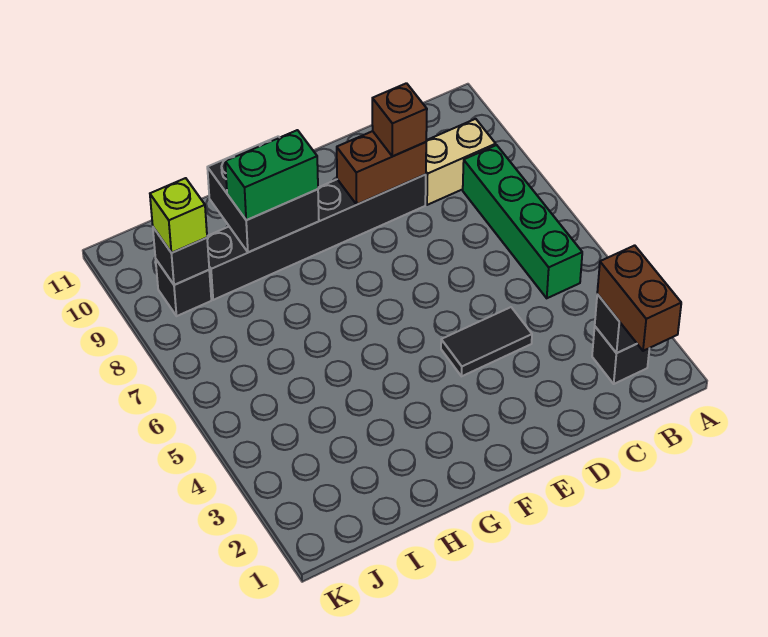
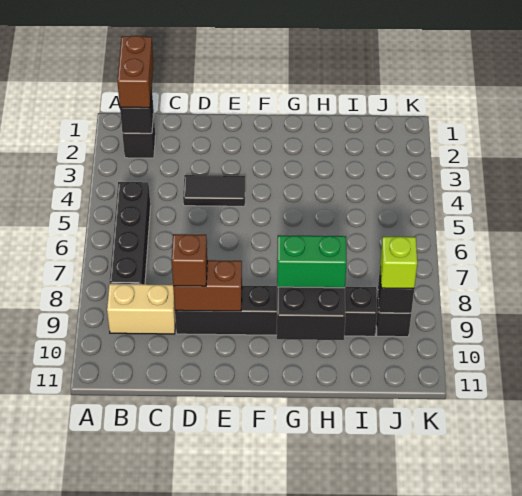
green 1x4 brick [463,145,582,298] -> black 1x4 brick [109,182,151,284]

